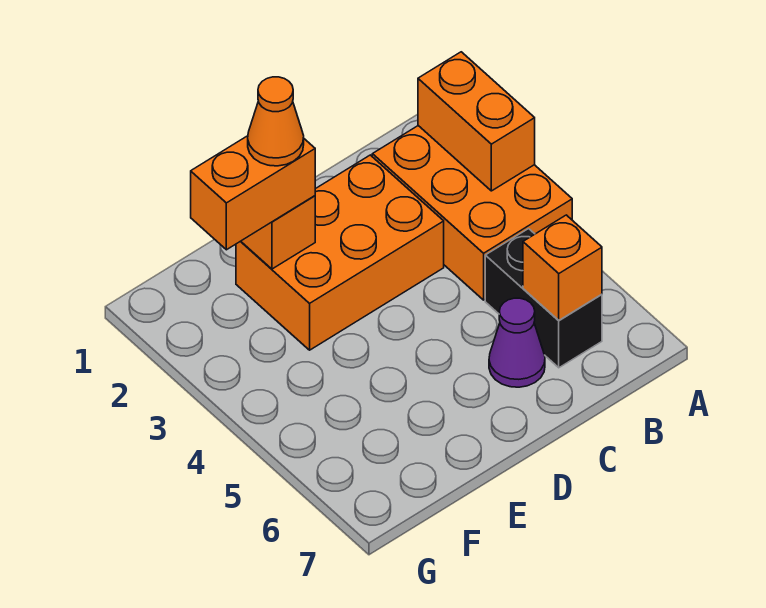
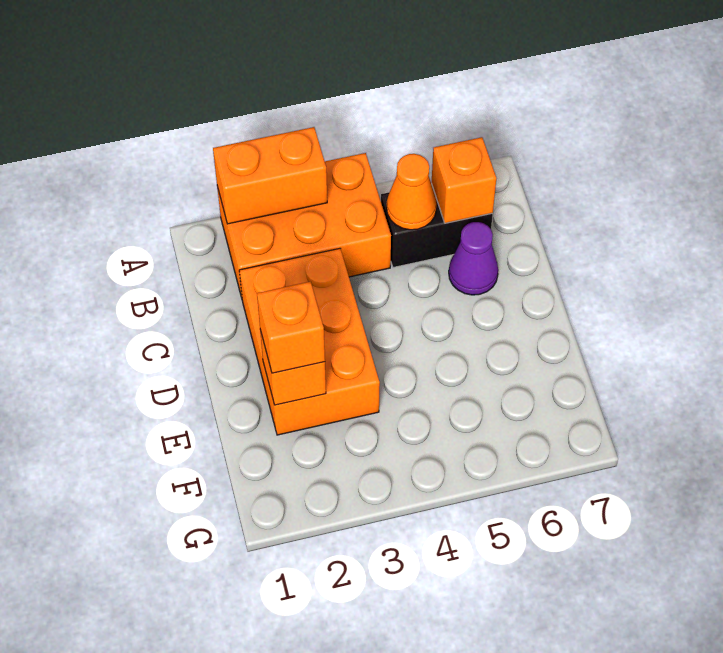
orange 1x2 brick [191,136,315,250] -> orange 1x1 brick [257,282,325,373]
orange 1x1 cone [248,77,304,166] -> orange 1x1 cone moved to [387,154,437,230]

